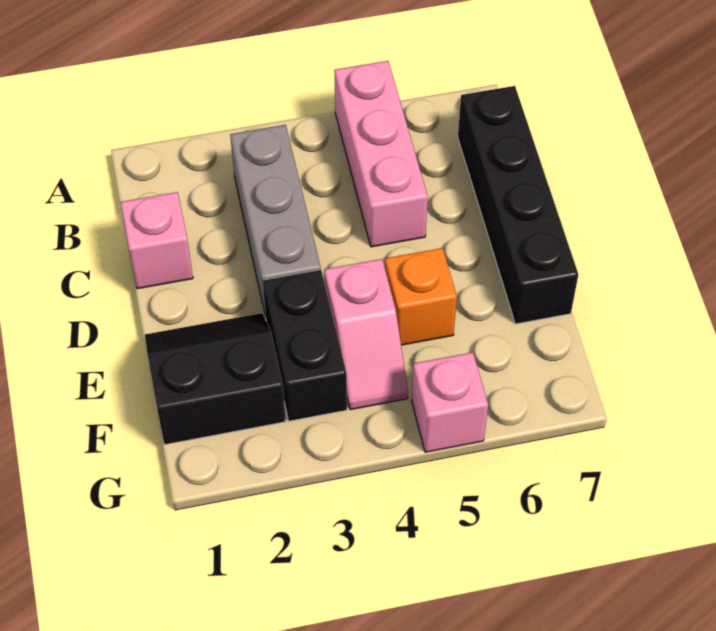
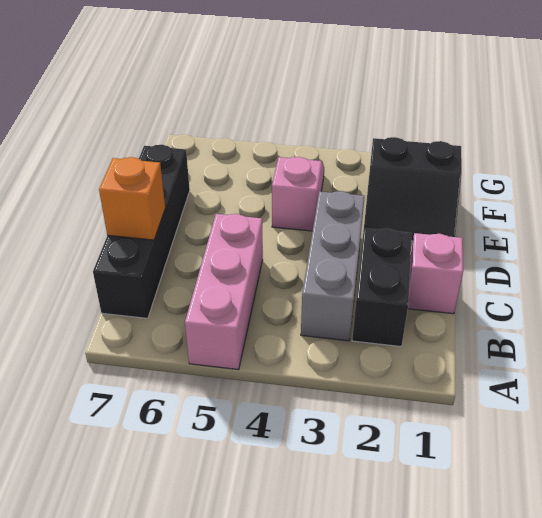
black 1x2 brick [263,270,347,421] -> black 1x2 brick moved to [352,228,412,346]
orange 1x1 brick [385,248,457,345] -> orange 1x1 brick moved to [99,157,165,240]
pink 1x1 brick [411,352,488,452] -> none

